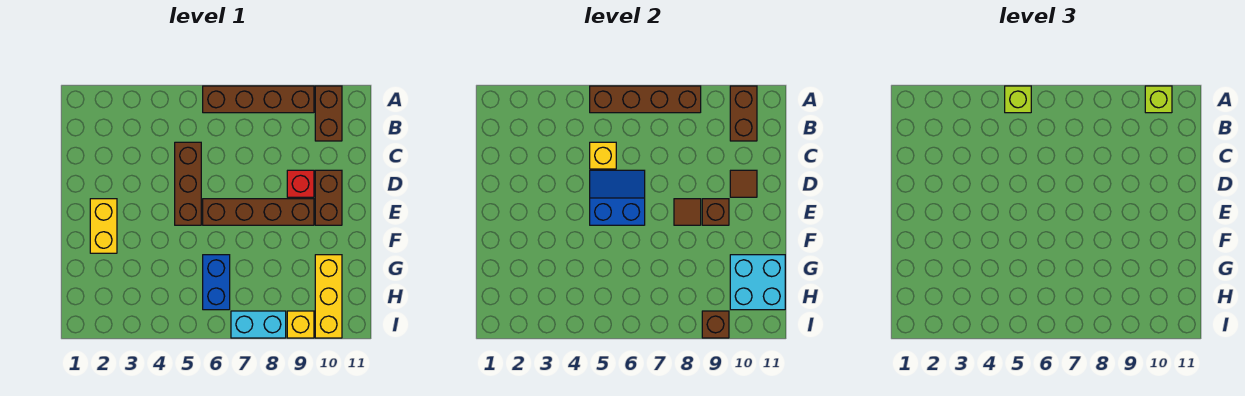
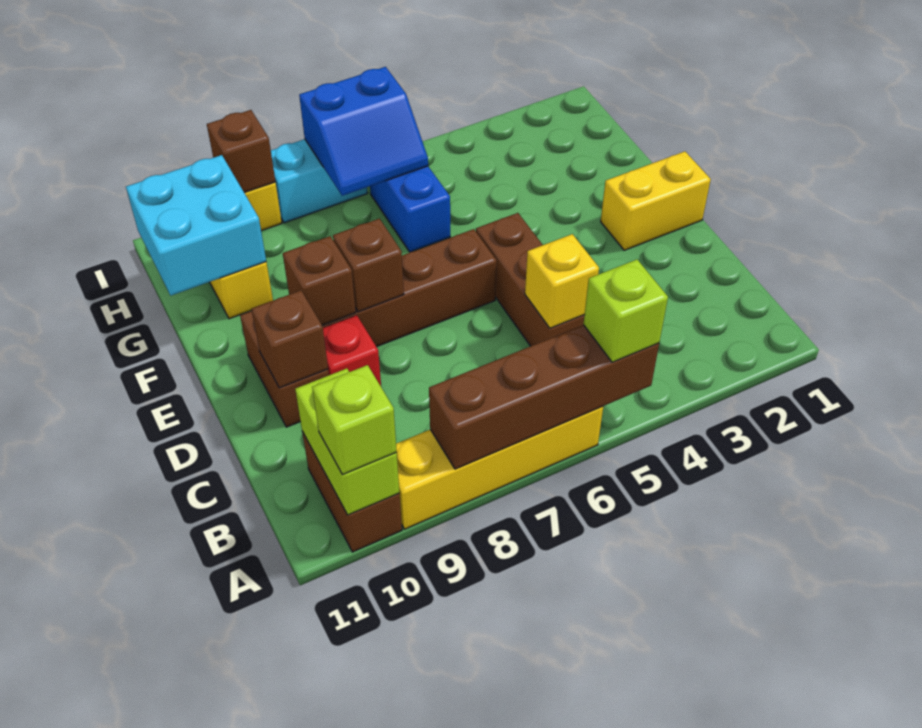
brown 1x4 brick [203,86,314,113] -> yellow 1x4 brick [396,407,603,529]
brown 1x2 brick [730,86,757,141] -> lime 1x2 brick [295,369,399,515]
blue 2x2 slope [590,170,645,225] -> blue 2x2 slope moved to [299,67,428,196]
brown 1x1 tile [730,170,757,197] -> brown 1x1 brick [252,291,328,388]
yellow 1x2 brick [90,199,117,253] -> yellow 1x2 brick turned to [601,151,711,250]
brown 1x1 tile [674,199,701,225] -> brown 1x1 brick [333,219,404,312]

